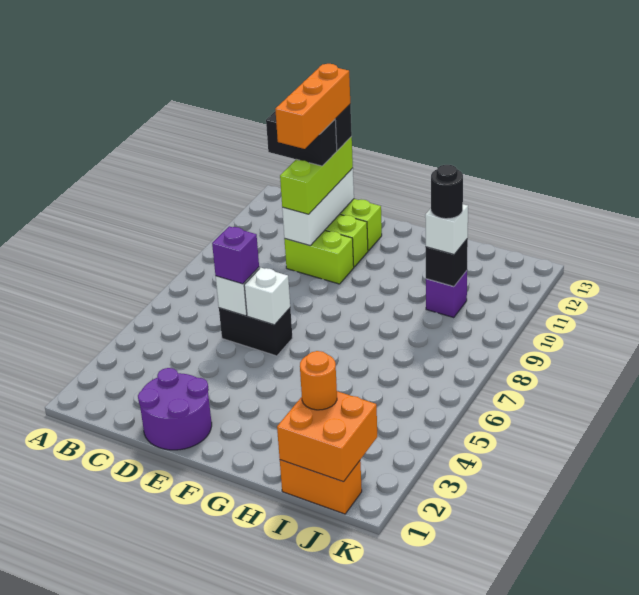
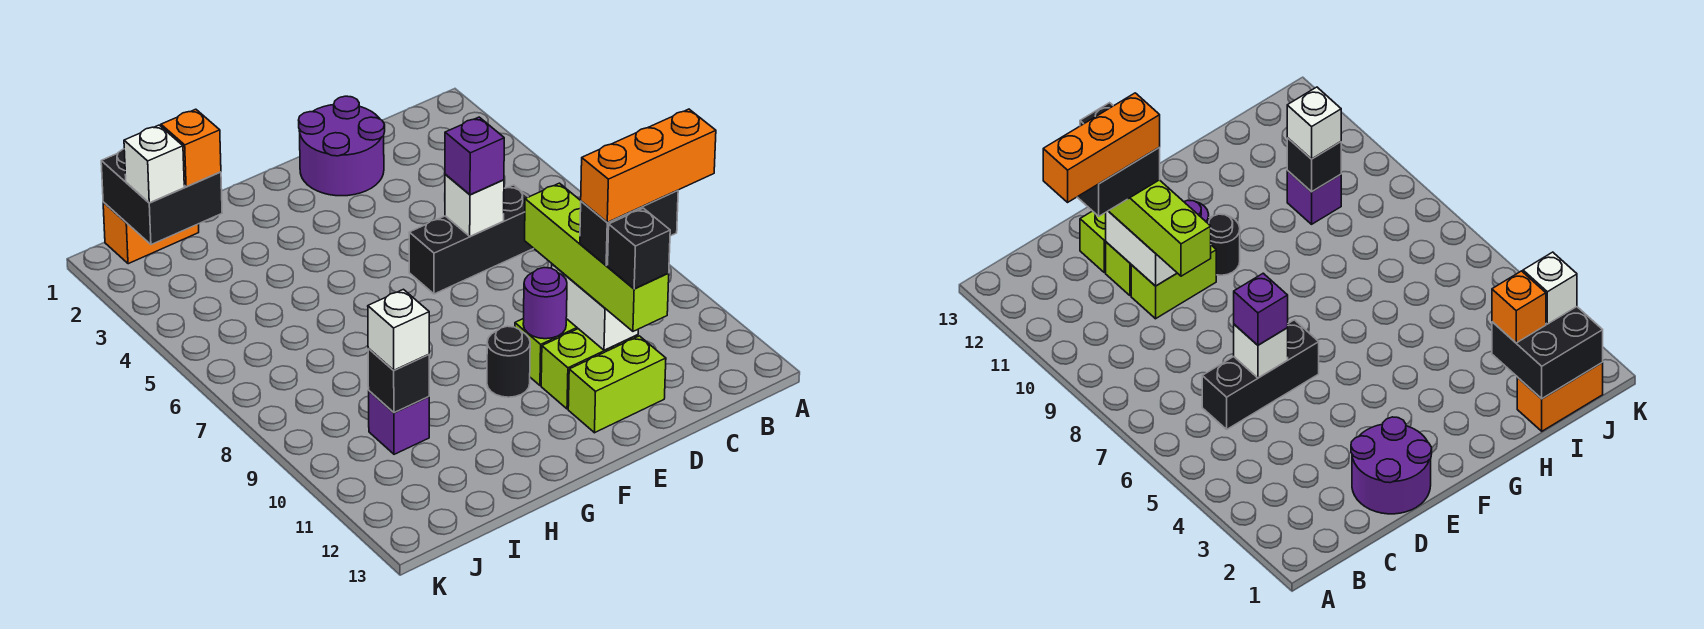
black 1x2 brick [219,308,292,356] -> black 1x3 brick [409,185,533,294]
white 1x3 brick [282,168,354,246] -> white 1x2 brick [552,264,638,350]
lime 1x3 brick [280,137,353,214] -> lime 1x4 brick [525,183,669,331]
orange 1x3 brick [275,64,350,149] -> orange 1x3 brick turned to [581,109,716,222]
white 1x1 brick [244,268,290,325] -> white 1x1 brick moved to [124,125,184,203]
none -> purple 1x1 round brick [523,268,567,339]
orange 2x2 brick [277,391,377,482] -> black 2x2 brick [101,149,222,245]
orange 1x1 round brick [300,351,337,410] -> orange 1x1 brick [161,109,221,187]
black 1x1 round brick [431,165,463,219] -> black 1x1 round brick moved to [487,326,530,397]

